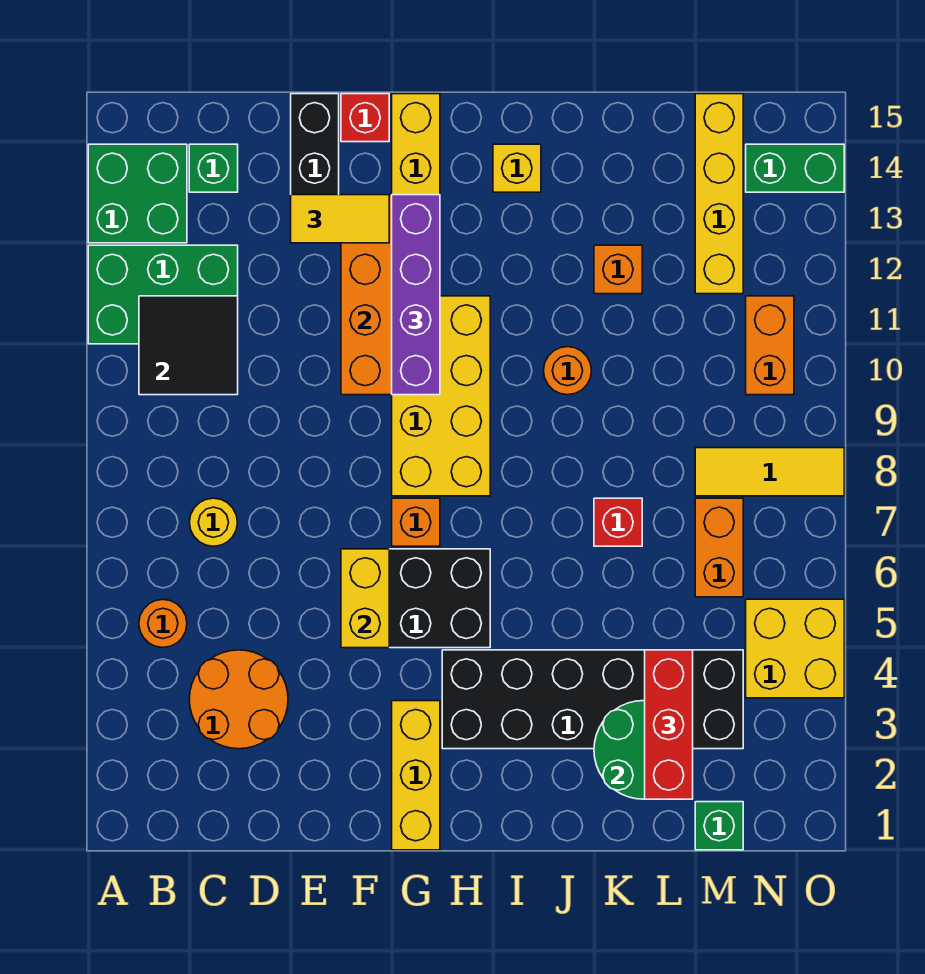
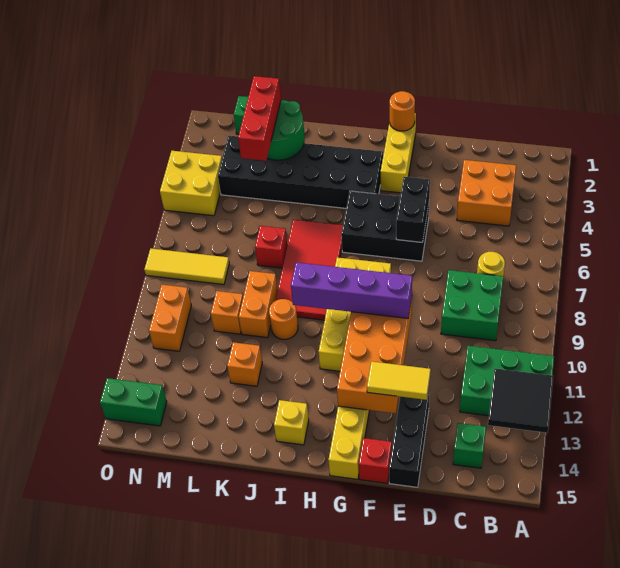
green 2x2 brick [88,144,187,243] -> green 2x2 brick moved to [441,270,504,341]
orange 1x1 round brick [139,599,187,648] -> orange 1x1 round brick moved to [390,91,415,131]
black 2x2 tile [139,296,238,395] -> black 2x2 tile moved to [488,369,553,433]
orange 2x2 round brick [189,650,288,749] -> orange 2x2 brick [457,160,516,226]
yellow 1x2 brick [341,549,389,648] -> black 1x2 brick [396,177,430,242]
orange 1x1 brick [392,498,440,546] -> orange 1x1 brick moved to [211,291,243,334]
purple 1x4 brick [392,195,440,395] -> purple 1x4 brick turned to [291,262,412,318]
none -> red 2x4 tile [275,220,343,320]
orange 1x2 brick [695,498,743,597] -> orange 1x2 brick moved to [239,271,278,338]
yellow 1x4 brick [695,94,743,294] -> none

